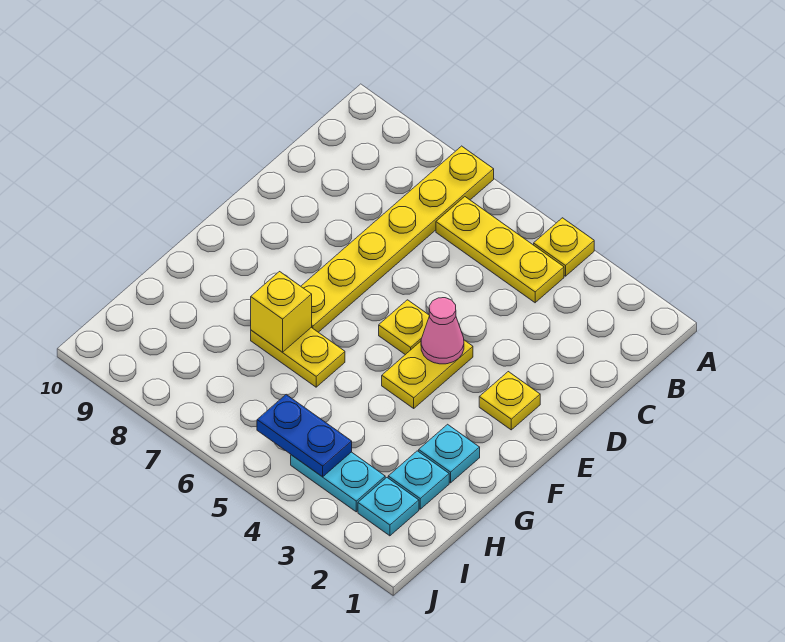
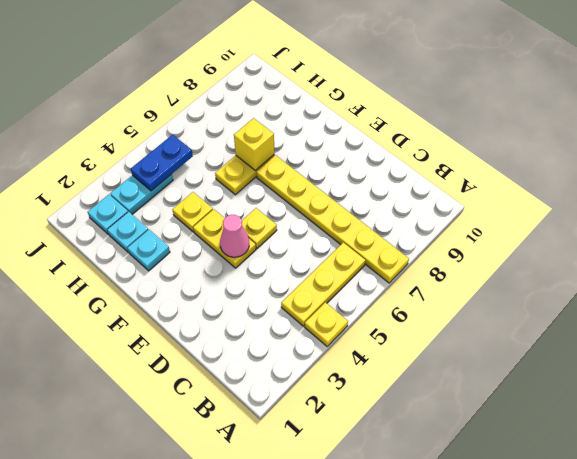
yellow 1x1 plate [479,372,540,430] -> yellow 1x1 plate moved to [172,192,213,232]

